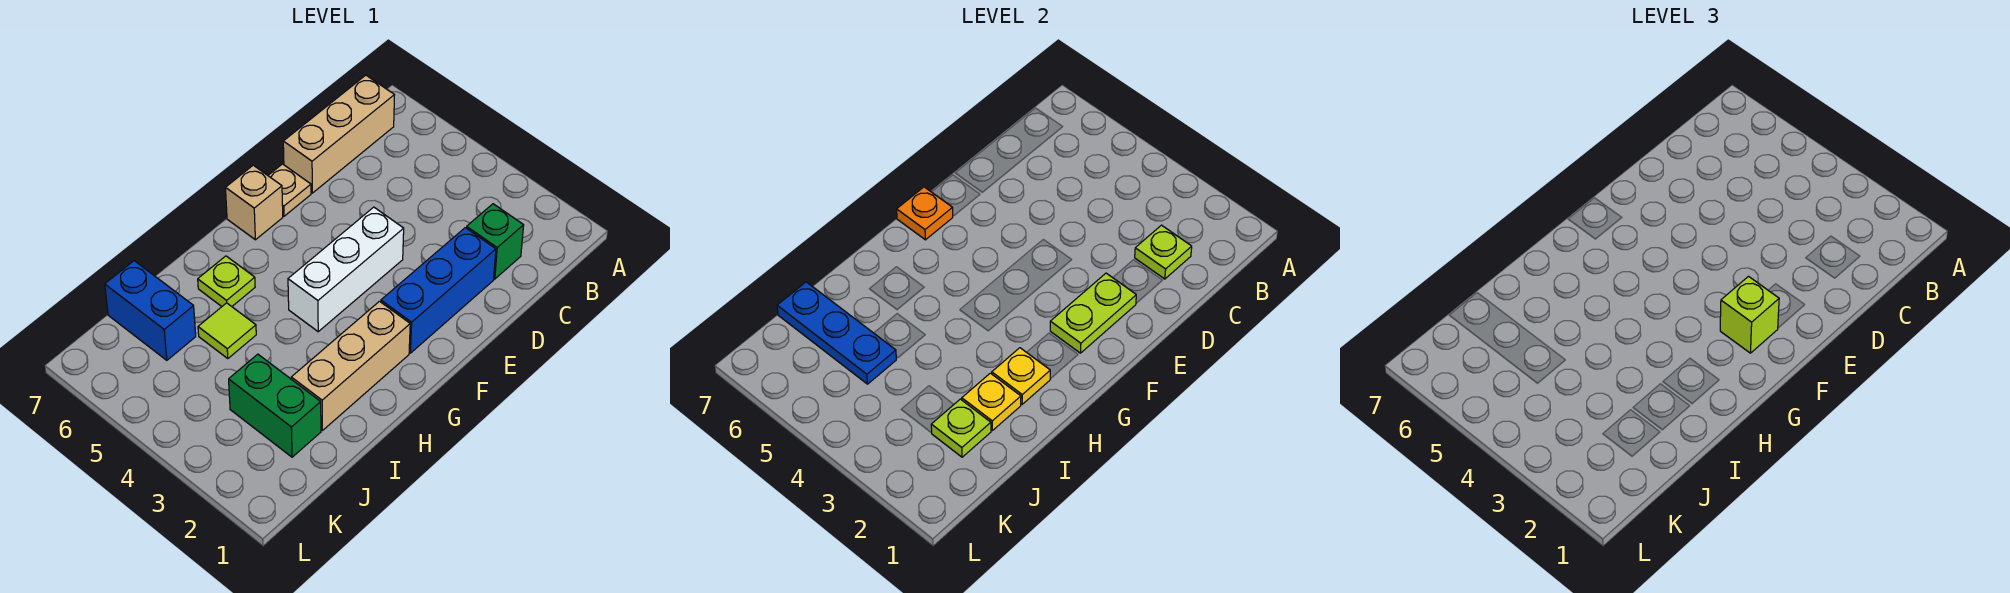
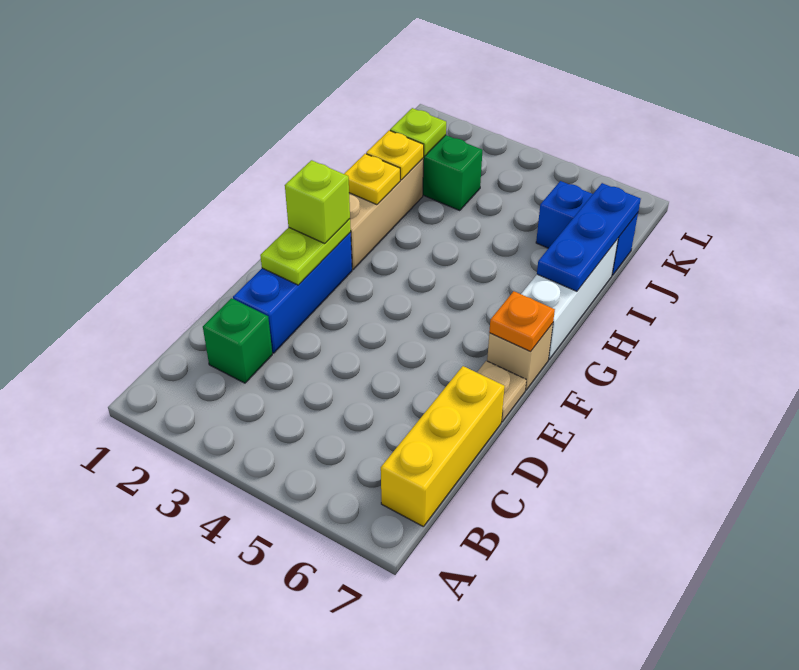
tan 1x3 brick [283,75,394,193] -> yellow 1x3 brick [381,366,505,527]
lime 1x1 plate [1135,225,1192,279] -> none
white 1x3 brick [288,207,404,332] -> white 1x3 brick moved to [521,239,618,359]
lime 1x1 plate [198,256,255,306] -> none
lime 1x1 tile [198,303,256,359] -> none
blue 1x3 plate [777,282,896,384] -> blue 1x3 plate turned to [537,183,641,291]

